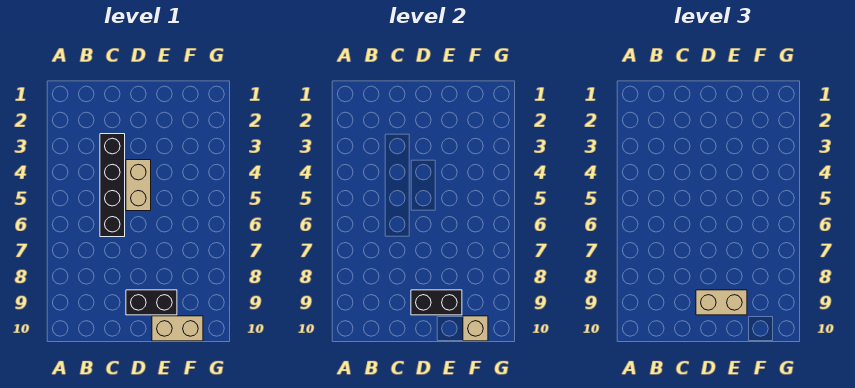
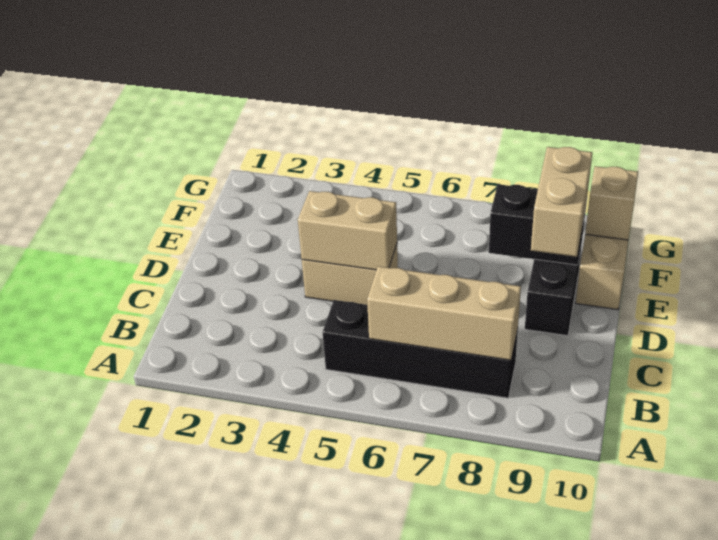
none -> tan 1x3 brick [367,266,521,360]
black 1x4 brick [100,134,125,237] -> black 1x4 brick moved to [323,300,518,398]
none -> tan 1x2 brick [298,191,397,270]
black 1x2 brick [411,290,462,315] -> black 1x2 brick turned to [489,184,587,265]

